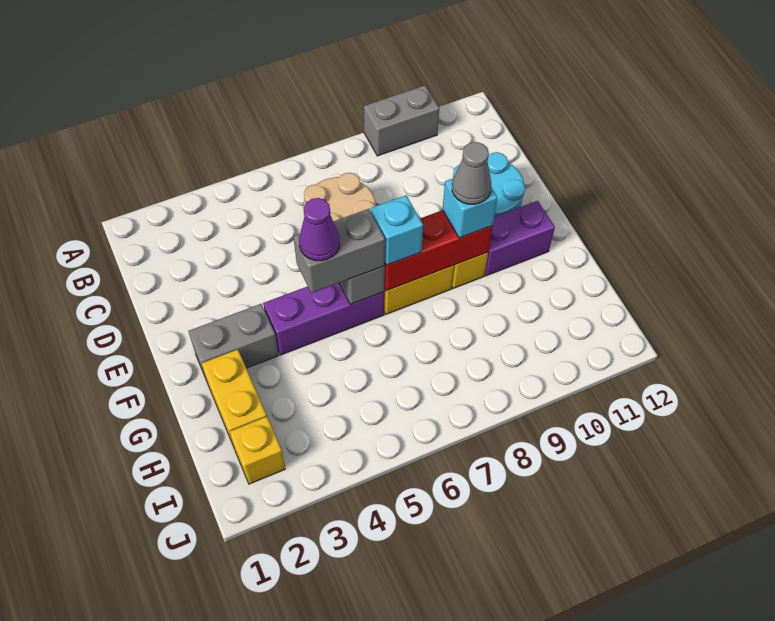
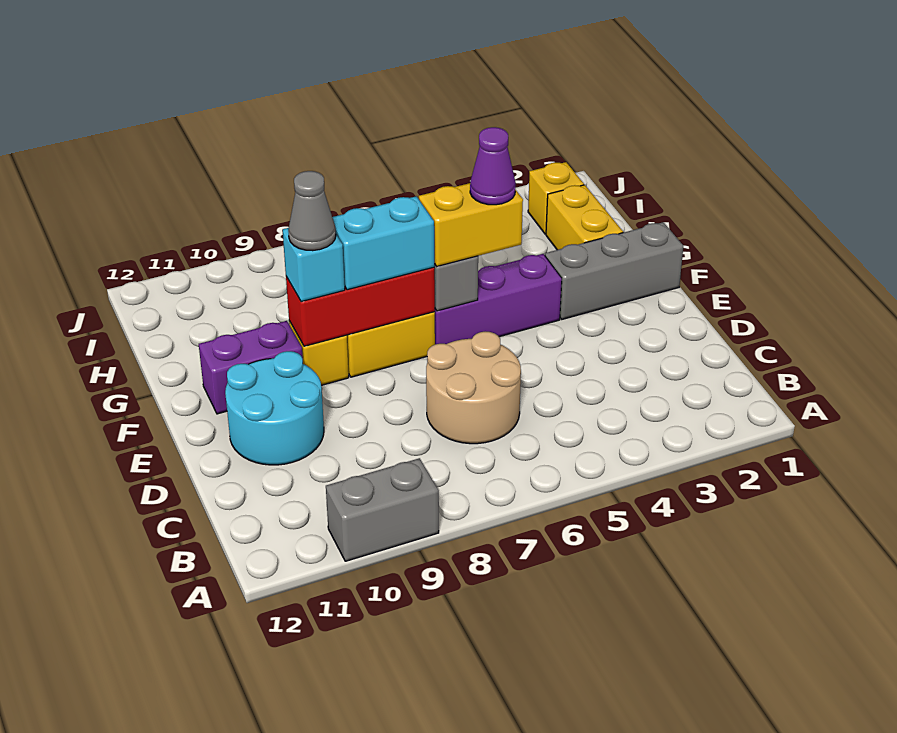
grey 1x2 brick [188,304,279,381] -> grey 1x3 brick [545,222,683,319]
grey 1x2 brick [294,209,385,293] -> yellow 1x2 brick [419,183,523,266]
cyan 1x1 brick [371,195,423,265] -> cyan 1x2 brick [332,196,434,290]

